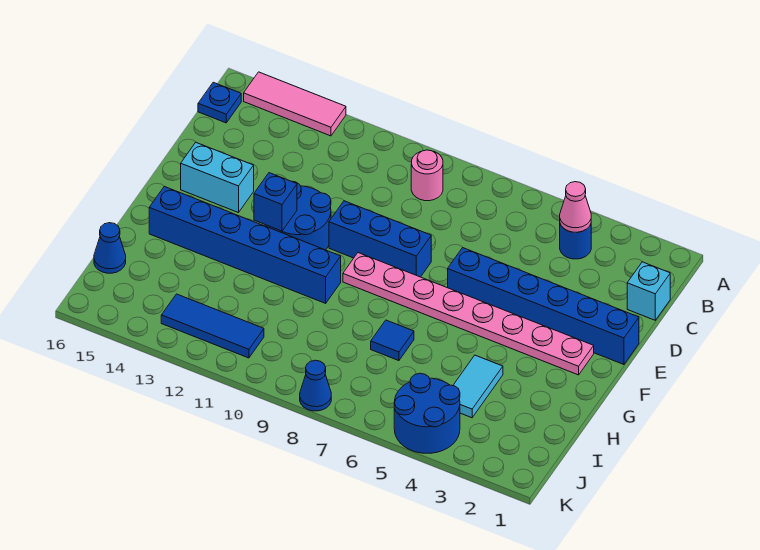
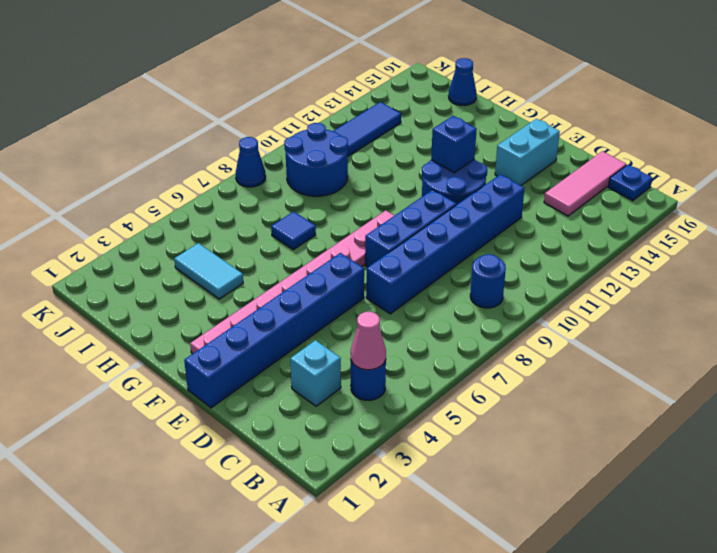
pink 1x3 tile [244,72,346,136] -> pink 1x3 tile moved to [544,151,626,216]
pink 1x1 round brick [411,150,443,201] -> blue 1x1 round brick [470,254,506,308]
cyan 1x1 brick [627,262,670,320] -> cyan 1x1 brick moved to [290,340,341,406]
blue 1x6 brick [149,186,341,303] -> blue 1x6 brick moved to [366,174,524,314]
blue 2x2 round brick [394,373,460,453] -> blue 2x2 round brick moved to [284,123,348,196]

